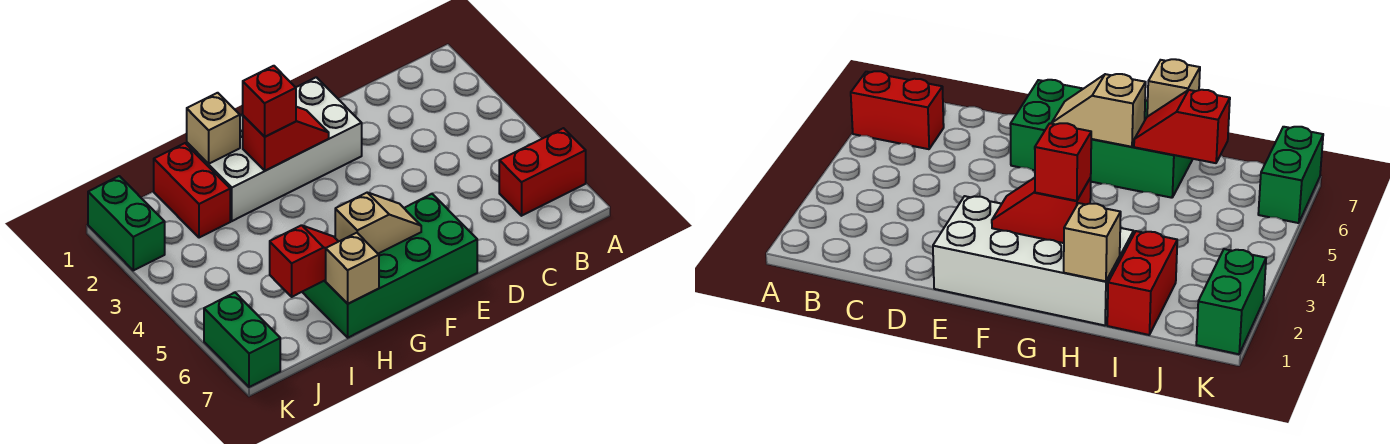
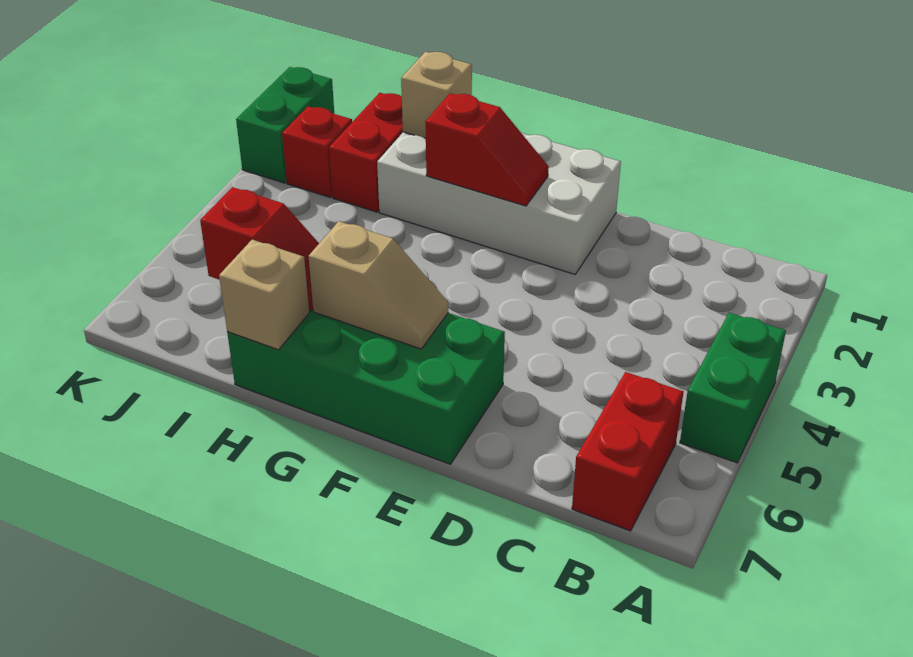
red 1x2 brick [499,128,586,216] -> red 1x2 brick turned to [572,372,683,531]
red 1x1 brick [243,66,296,137] -> red 1x1 brick moved to [282,106,352,197]
green 1x2 brick [204,293,280,387] -> green 1x2 brick moved to [680,313,786,463]

